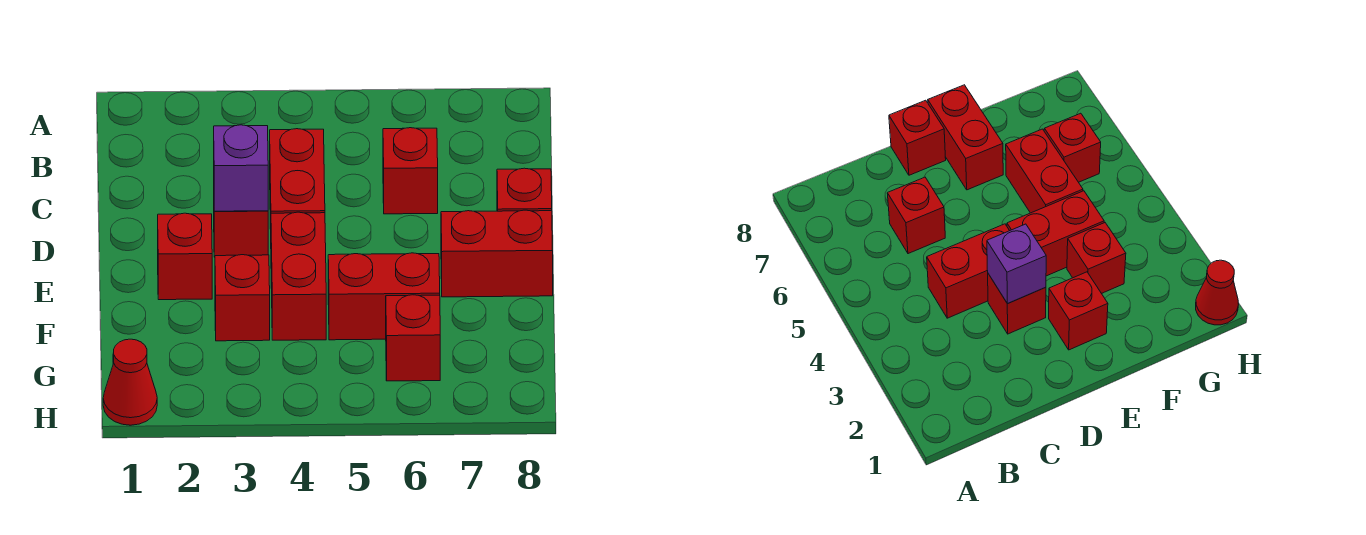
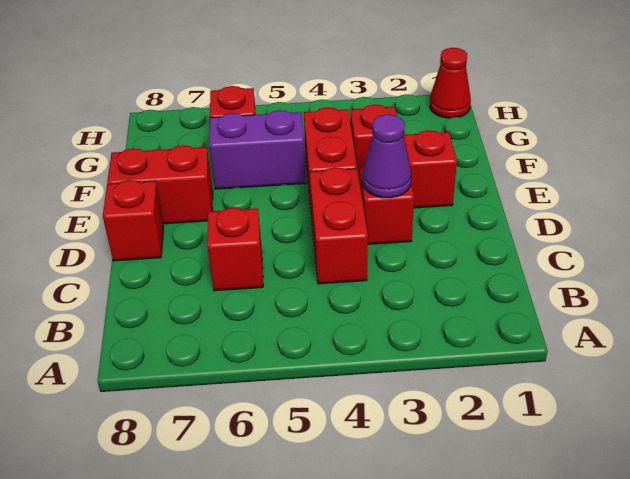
purple 1x1 brick [214,125,268,211] -> purple 1x1 cone [362,114,411,198]
red 1x2 brick [328,253,440,340] -> purple 1x2 brick [209,110,306,189]

